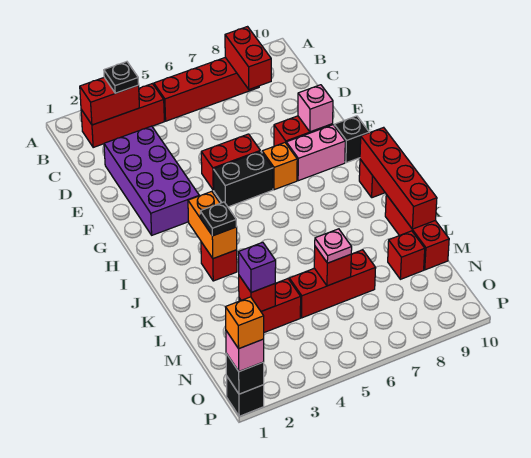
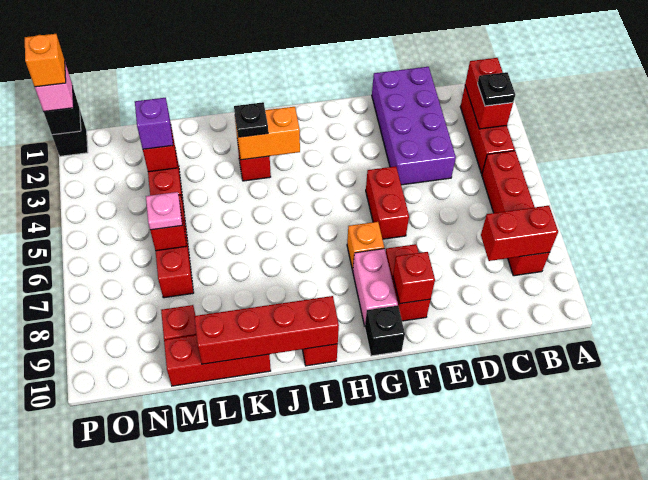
purple 2x4 brick [104,126,199,235] -> purple 2x4 brick turned to [372,67,456,185]
pink 1x1 brick [298,85,333,132] -> red 1x1 brick [393,252,435,304]
black 1x2 brick [213,151,273,207] -> none

